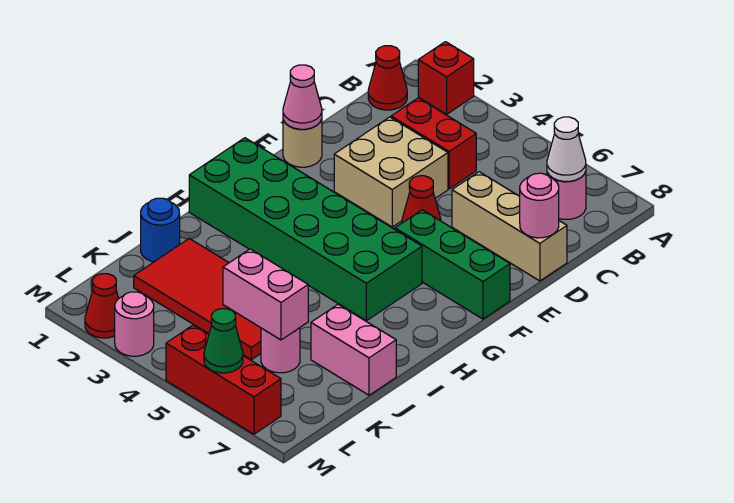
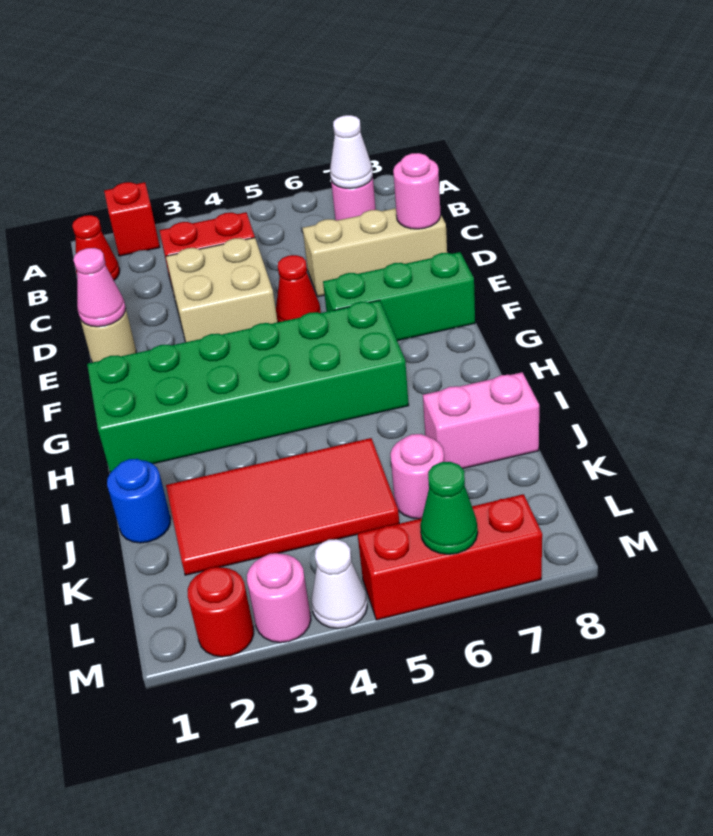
pink 1x2 brick [223,249,308,340] -> none
red 1x1 cone [85,274,119,338] -> red 1x1 round brick [188,567,254,657]
none -> white 1x1 cone [311,539,367,629]

